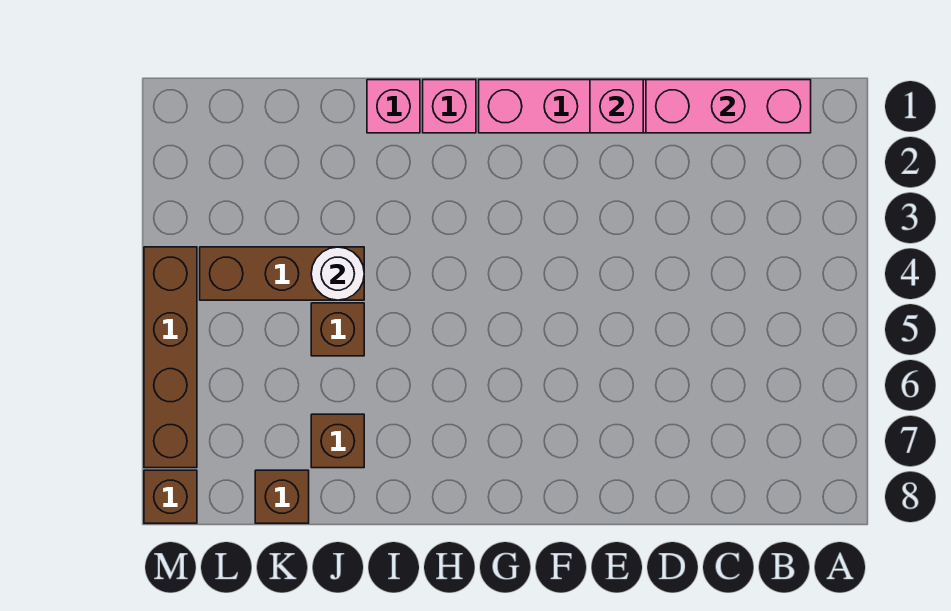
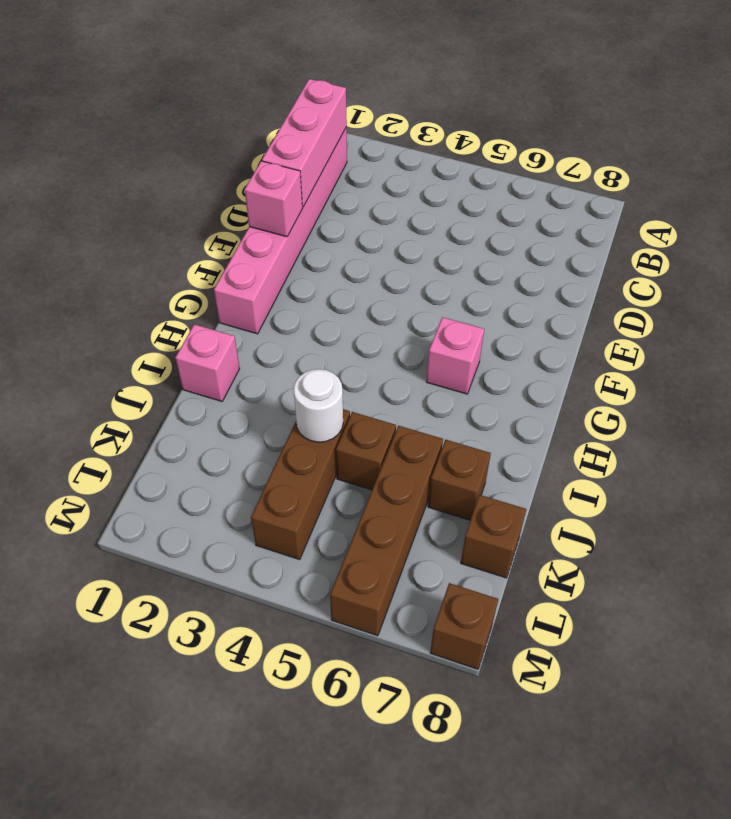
pink 1x1 brick [423,80,476,133] -> pink 1x1 brick moved to [426,317,484,394]
brown 1x4 brick [144,247,197,468] -> brown 1x4 brick turned to [330,426,443,636]

